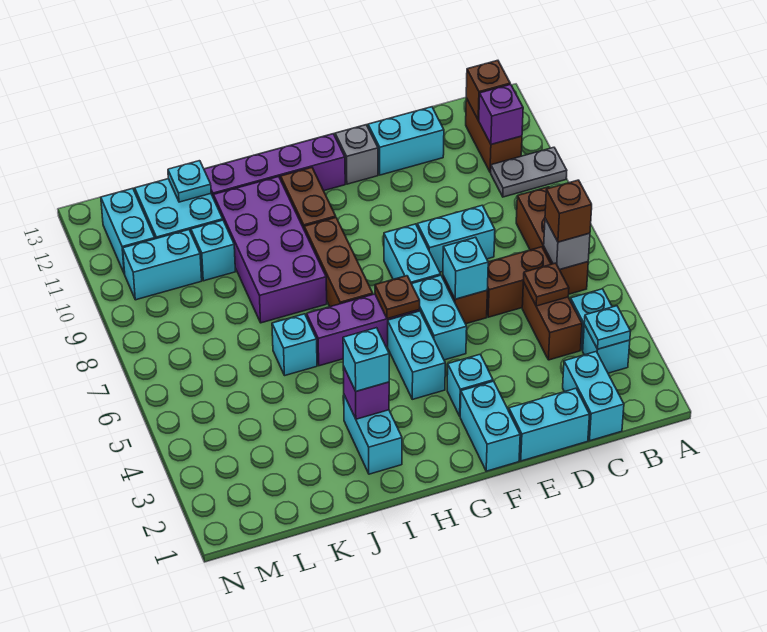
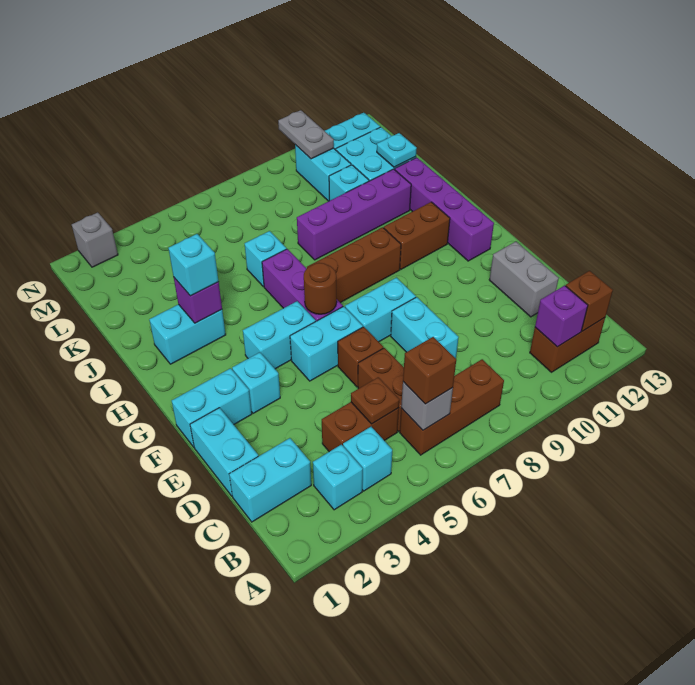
grey 1x2 plate [491,147,567,197] -> grey 1x2 plate moved to [278,110,334,159]
cyan 1x1 plate [584,306,631,349] -> none
cyan 1x2 brick [368,107,444,175] -> grey 1x2 brick [489,242,559,317]
cyan 1x1 brick [443,237,488,299] -> none
grey 1x1 brick [335,125,378,184] -> grey 1x1 brick moved to [72,212,118,267]
brown 1x1 plate [375,276,420,319] -> brown 1x1 round brick [304,263,337,314]
purple 2x4 brick [213,177,327,323] -> purple 1x4 brick [297,169,411,260]

